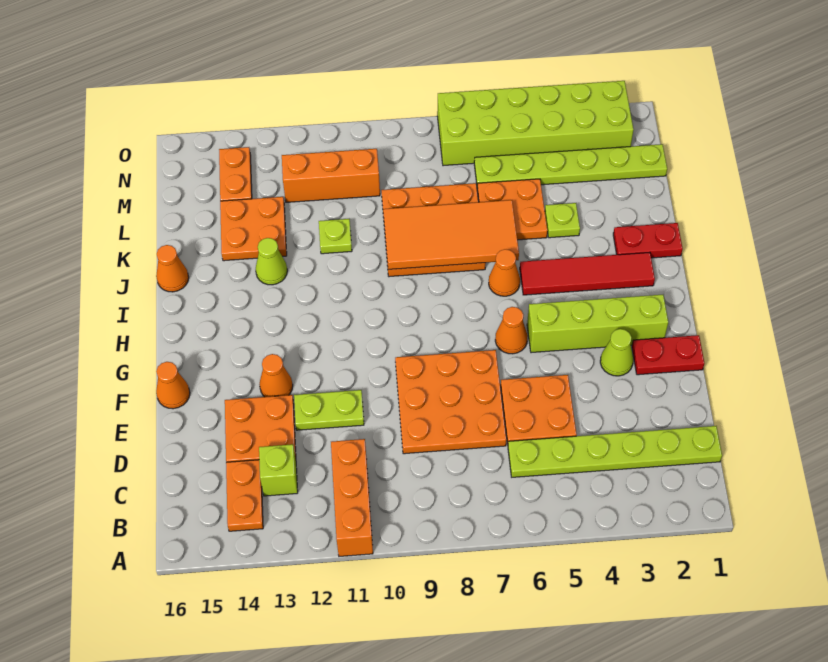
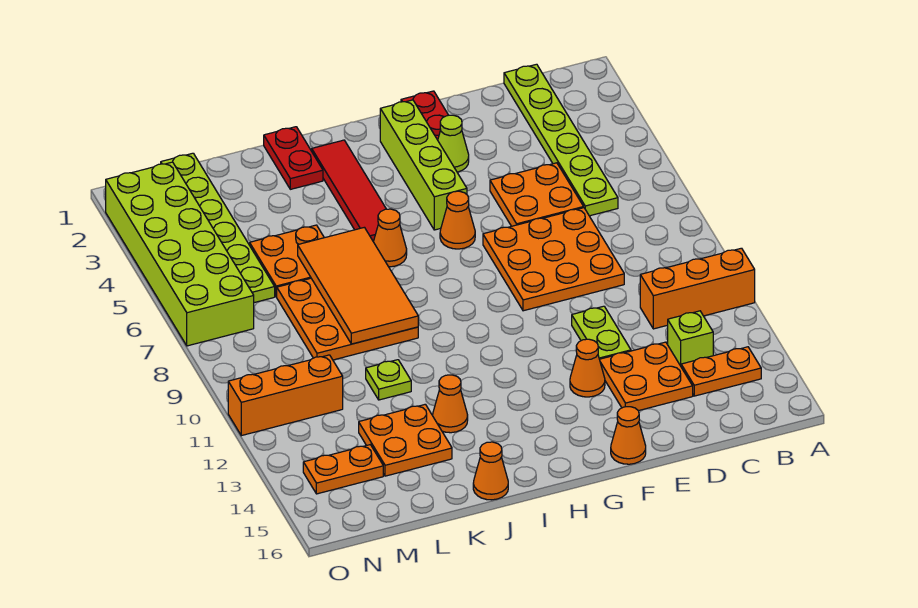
lime 1x1 cone [256,238,287,285] -> orange 1x1 cone [433,375,468,433]
lime 1x1 plate [545,203,580,238] -> none
orange 1x3 brick [282,149,380,202] -> orange 1x3 brick turned to [228,355,343,436]

